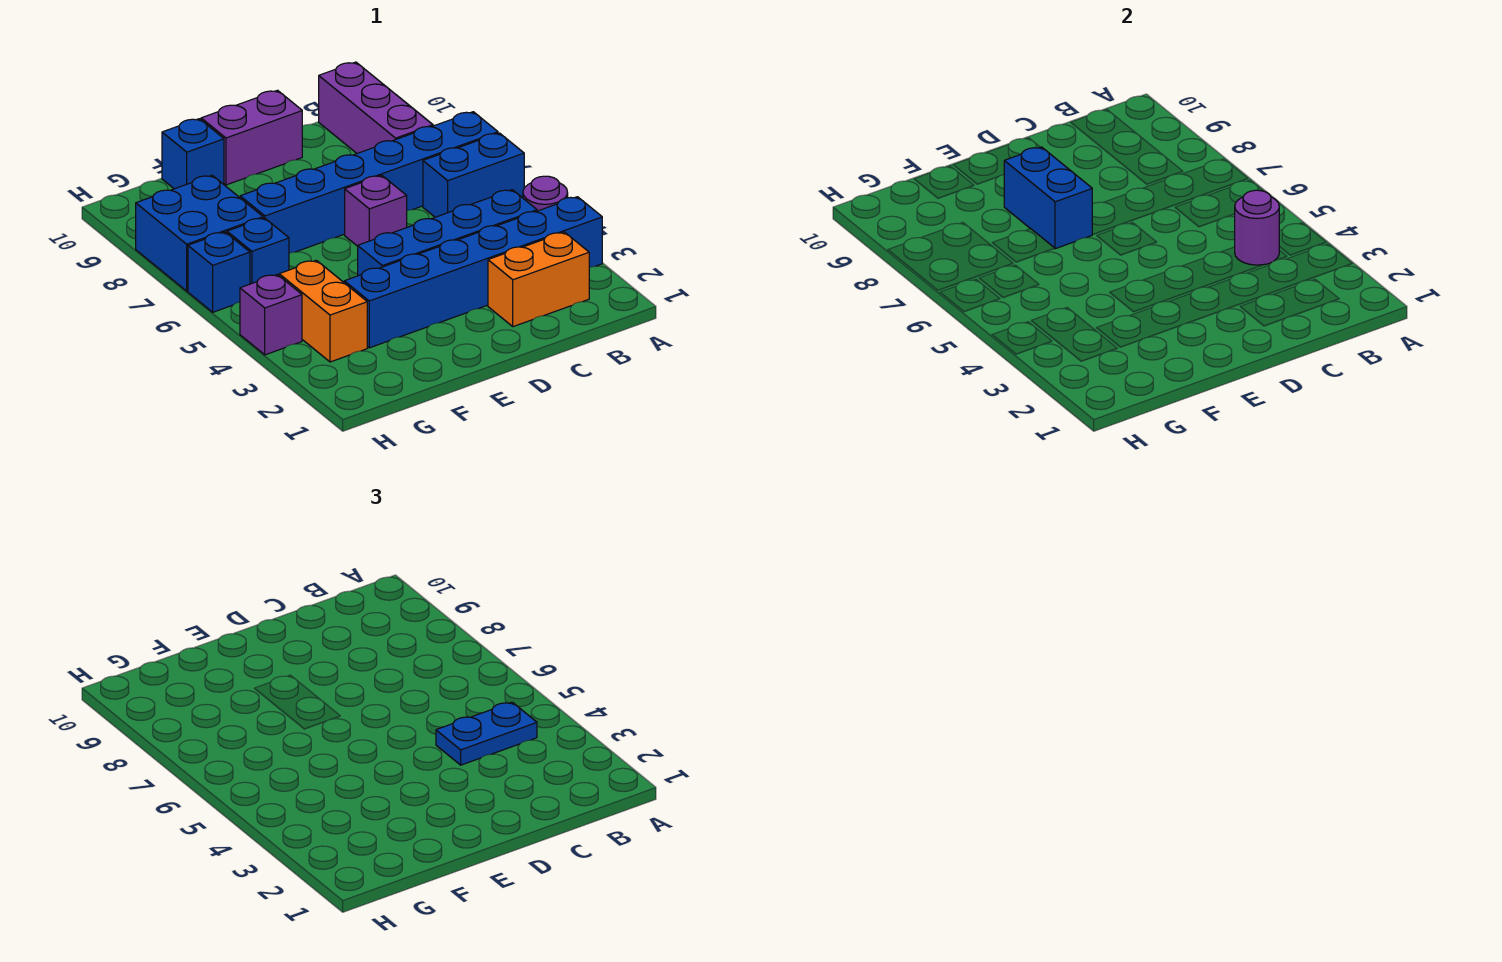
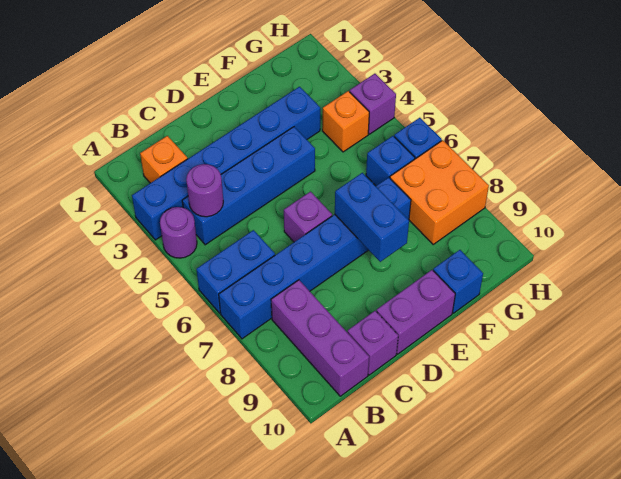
orange 1x2 brick [488,232,589,327] -> orange 1x1 brick [140,136,187,183]
blue 1x2 plate [436,702,537,765] -> none
none -> purple 1x1 brick [347,311,398,375]
orange 1x2 brick [279,260,367,362] -> orange 1x1 brick [322,91,369,152]
blue 2x2 brick [136,175,263,291] -> orange 2x2 brick [390,140,489,244]

